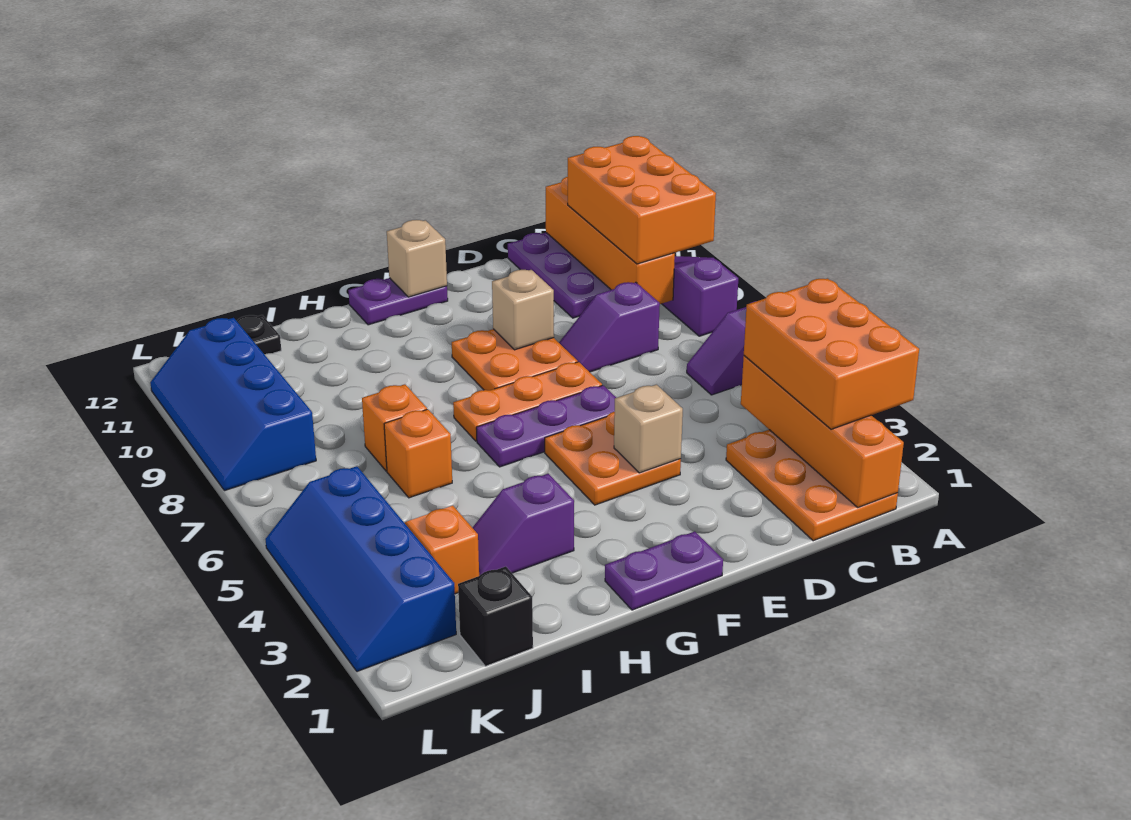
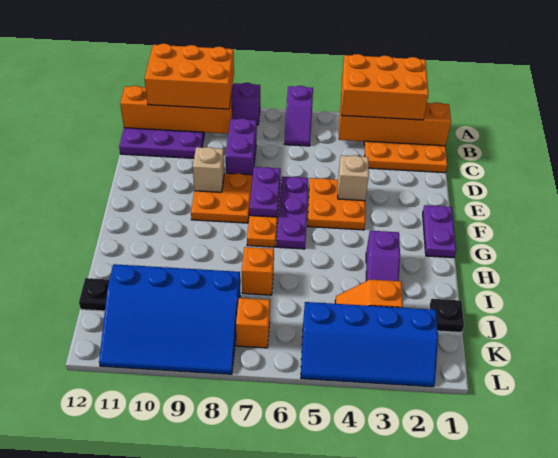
purple 1x2 slope [559,282,660,372] -> purple 1x2 brick [225,118,257,178]
purple 1x2 plate [348,278,448,325] -> purple 1x2 plate moved to [249,167,281,217]
tan 1x1 brick [387,220,447,297] -> none
orange 1x1 brick [384,409,452,498] -> orange 1x1 brick moved to [236,298,270,348]
black 1x1 brick [458,566,533,666] -> black 1x1 plate [429,299,464,332]
blue 2x4 slope [150,318,316,491] -> blue 3x4 slope [99,264,240,374]

